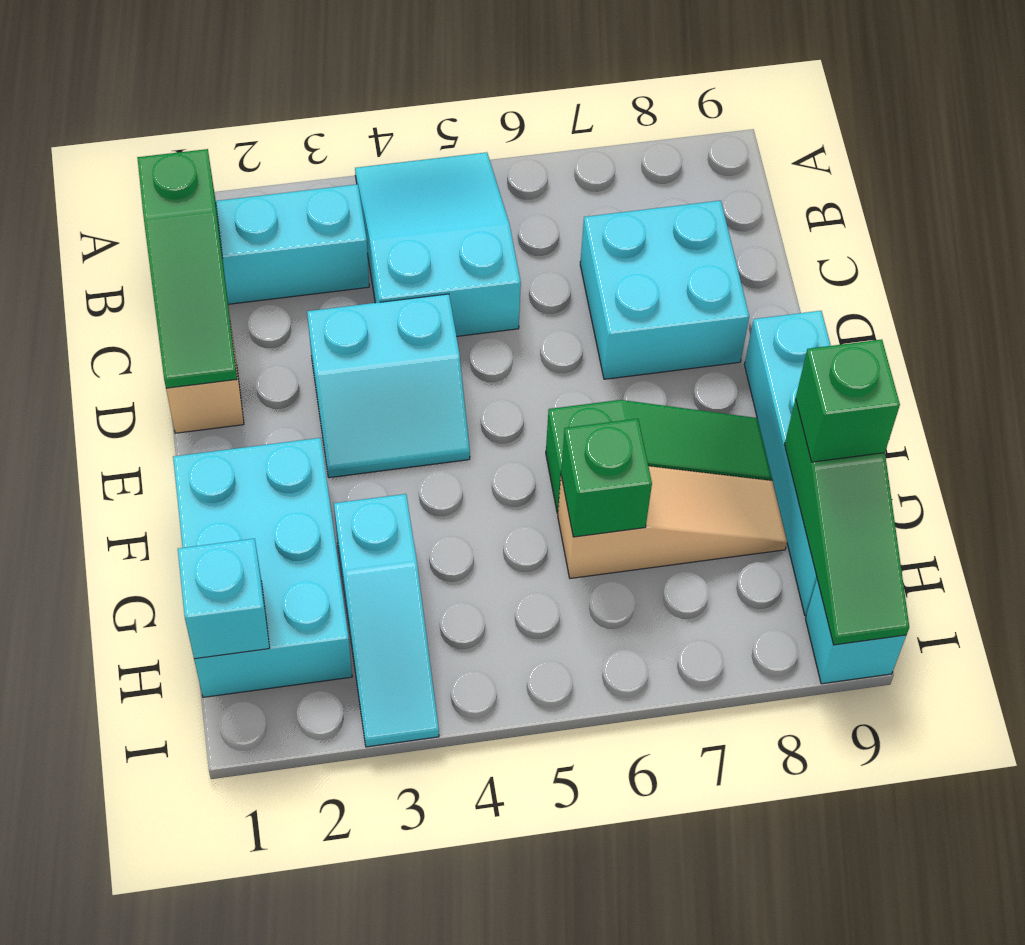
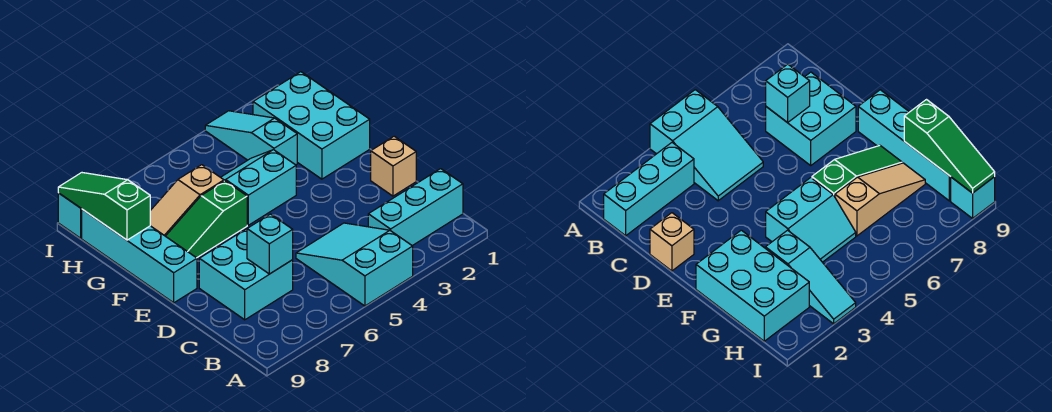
cyan 2x3 slope [355,152,521,336] -> cyan 2x3 slope turned to [296,223,413,306]
green 1x3 slope [137,149,237,388] -> none
cyan 2x2 slope [307,294,470,478] -> cyan 2x2 slope moved to [221,150,296,225]
green 1x1 brick [561,419,652,537] -> none
green 1x1 brick [796,340,900,462] -> none
cyan 1x1 brick [178,539,270,659] -> cyan 1x1 brick moved to [247,214,293,274]

